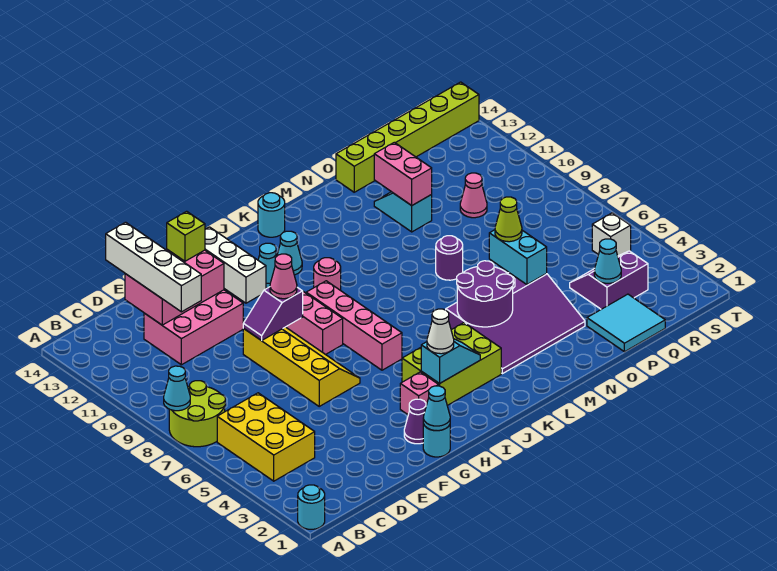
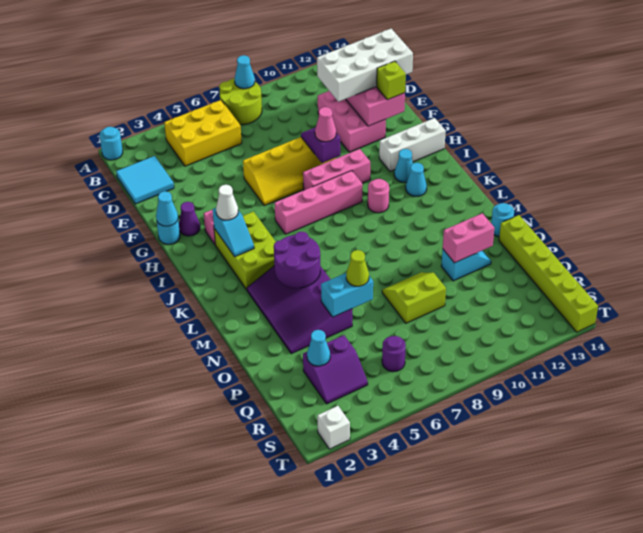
white 1x4 brick [106,222,201,312] -> white 2x4 brick [317,29,413,102]
cyan 1x1 round brick [258,193,285,237] -> cyan 1x1 round brick moved to [491,203,514,237]
purple 1x1 round brick [436,236,463,280] -> purple 1x1 round brick moved to [382,336,406,372]
none -> lime 2x2 slope [382,272,446,323]
cyan 2x2 tile [587,294,665,352] -> cyan 2x2 tile moved to [116,156,174,204]
purple 2x2 slope [570,251,648,309] -> purple 2x2 slope turned to [303,335,368,404]
pink 1x1 cone [460,173,487,218] -> none
white 1x1 brick [592,213,631,256] -> white 1x1 brick moved to [317,406,350,449]

